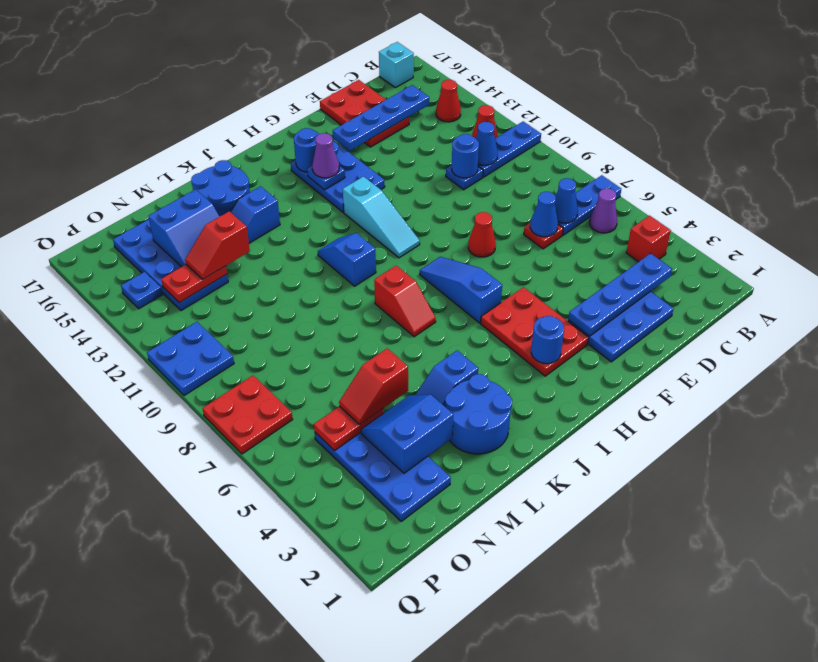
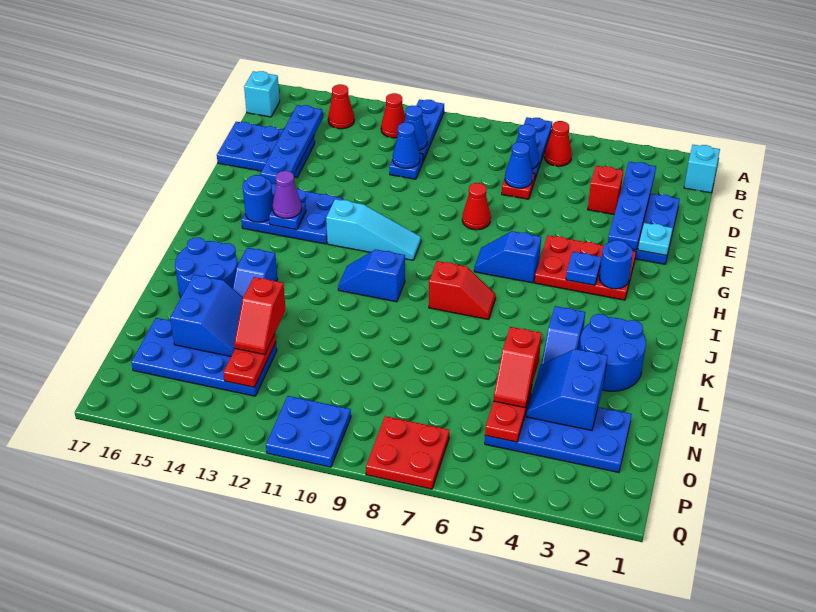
none -> cyan 1x1 brick [684,145,720,193]
red 1x1 brick [626,216,671,262] -> red 1x1 brick moved to [588,166,623,215]
purple 1x1 cone [590,189,617,233] -> red 1x1 cone [545,121,572,166]
blue 1x1 round brick [452,134,479,178] -> blue 1x1 cone [393,123,420,168]
red 2x3 plate [320,80,409,147] -> blue 2x3 plate [217,122,315,177]
none -> cyan 1x1 plate [638,223,673,256]
blue 1x3 slope [420,257,502,323] -> blue 1x2 slope [474,231,541,283]
blue 1x1 plate [121,272,162,309] -> blue 1x1 plate moved to [566,252,602,285]

